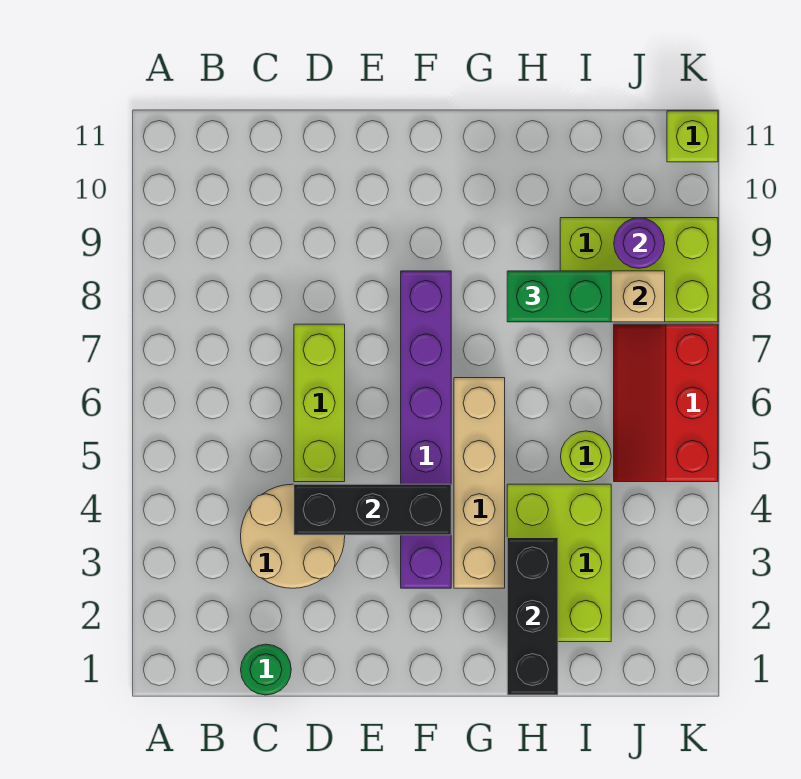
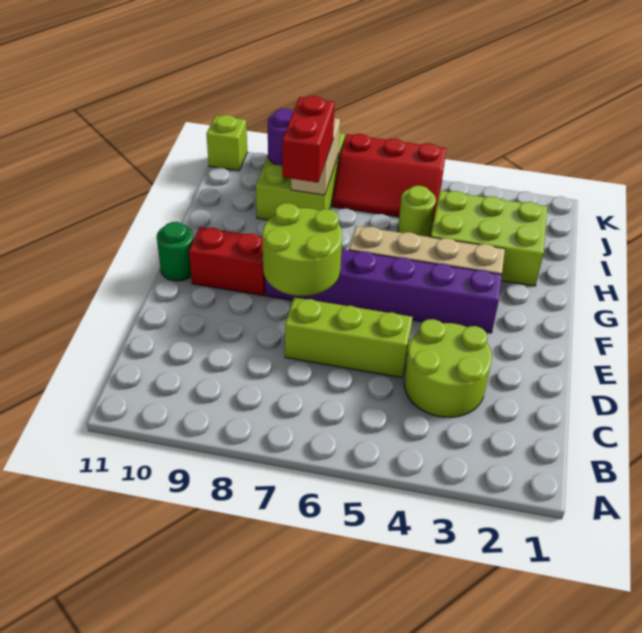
green 1x1 round brick [241,644,291,695] -> green 1x1 round brick moved to [157,222,194,281]
tan 2x2 round brick [241,484,345,588] -> lime 2x2 round brick [404,319,492,417]
black 1x3 brick [294,484,451,535] -> none
none -> lime 2x2 round brick [262,203,342,296]
none -> red 1x2 brick [189,227,265,295]
black 1x3 brick [507,538,558,695] -> none
green 1x2 brick [507,271,611,322] -> red 1x2 brick [282,96,335,182]

